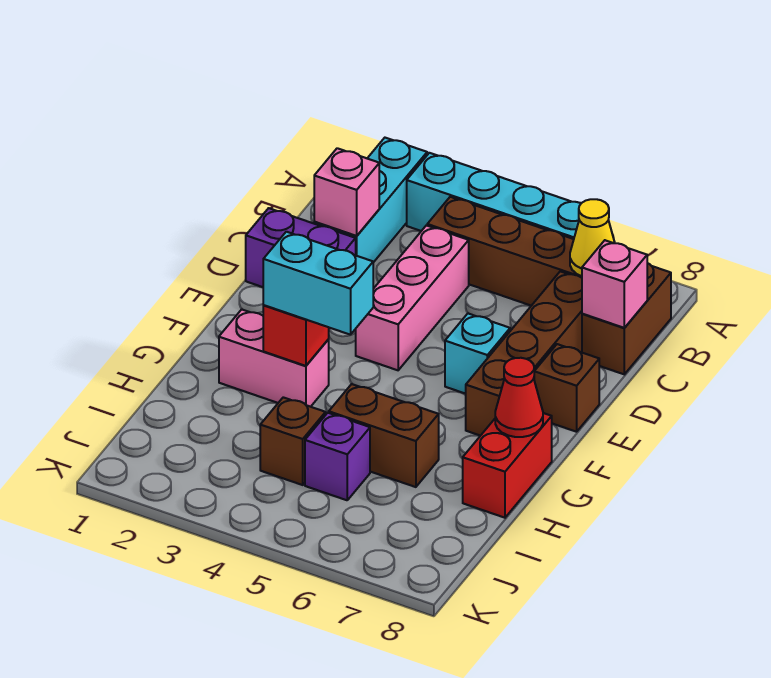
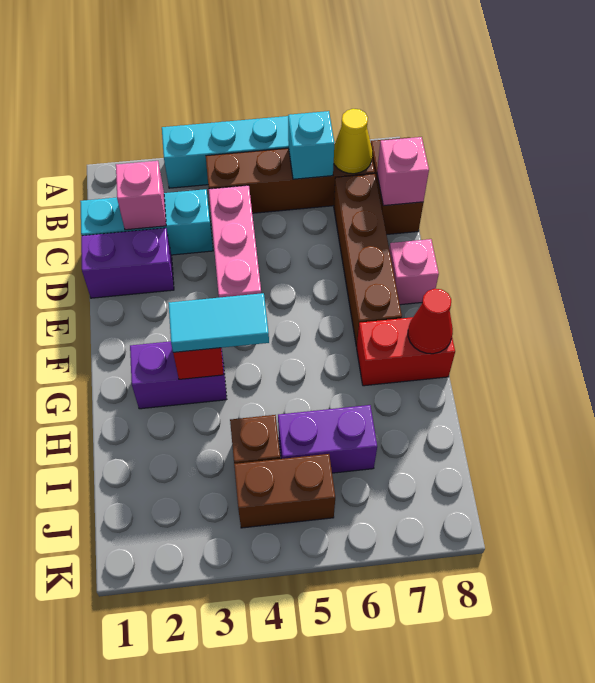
cyan 1x3 brick [314,138,427,262] -> cyan 1x3 brick turned to [80,189,213,255]
cyan 1x1 brick [445,313,510,394] -> cyan 1x1 brick moved to [288,111,334,179]
brown 1x1 brick [534,344,599,432] -> pink 1x1 brick [389,239,439,305]
pink 1x2 brick [219,309,329,407] -> purple 1x2 brick [130,341,227,409]
cyan 1x2 brick [263,232,373,335] -> cyan 1x2 tile [169,293,269,352]
red 1x2 brick [463,413,552,518] -> red 1x2 brick turned to [357,317,455,386]
brown 1x2 brick [329,384,439,487] -> brown 1x2 brick moved to [234,454,335,528]
purple 1x1 brick [305,413,370,500] -> purple 1x2 brick [278,405,377,473]

